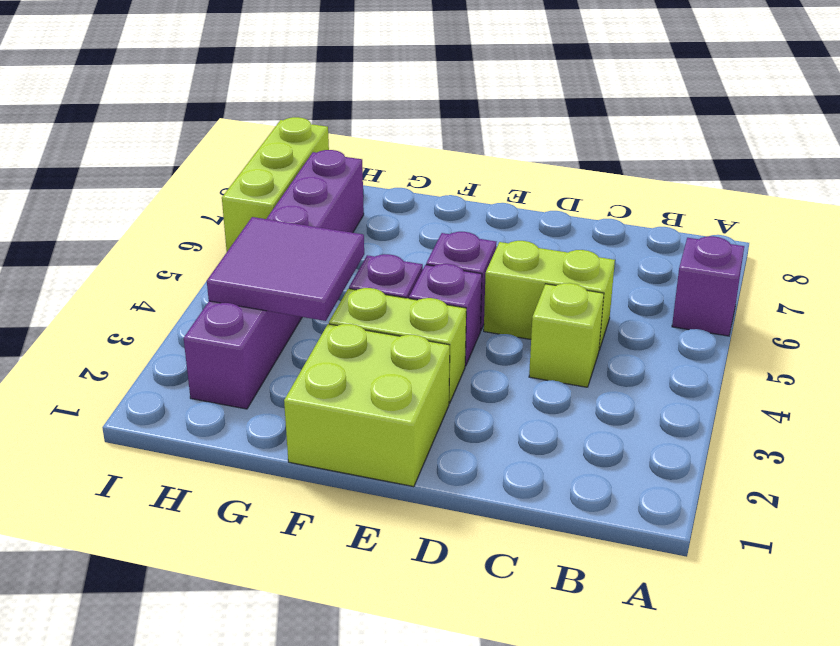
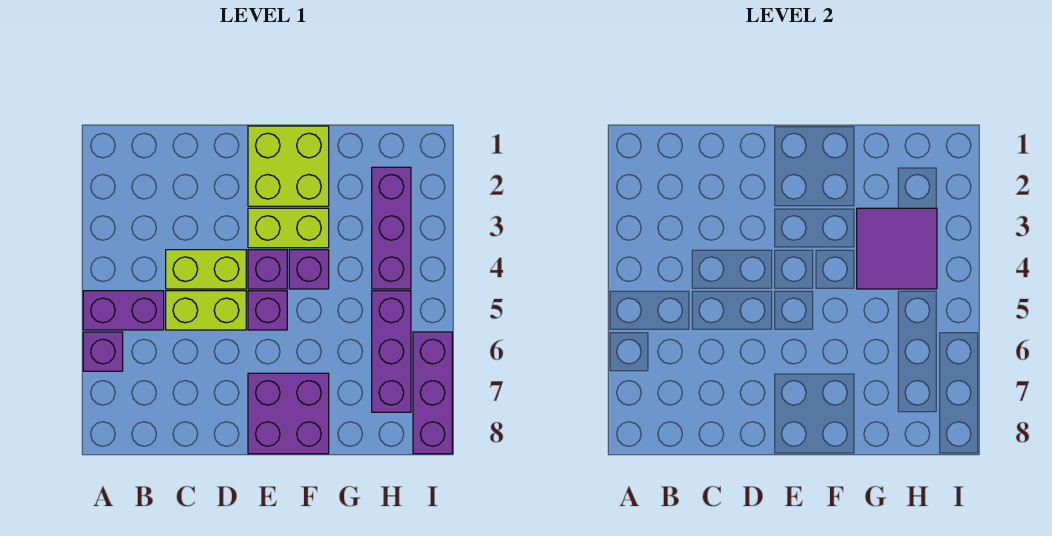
none -> purple 1x2 brick [83,291,164,330]
lime 1x1 brick [529,283,604,387] -> lime 1x2 brick [166,250,246,289]
none -> purple 2x2 brick [248,373,329,454]
lime 1x3 brick [222,117,329,251] -> purple 1x3 brick [413,332,452,454]

